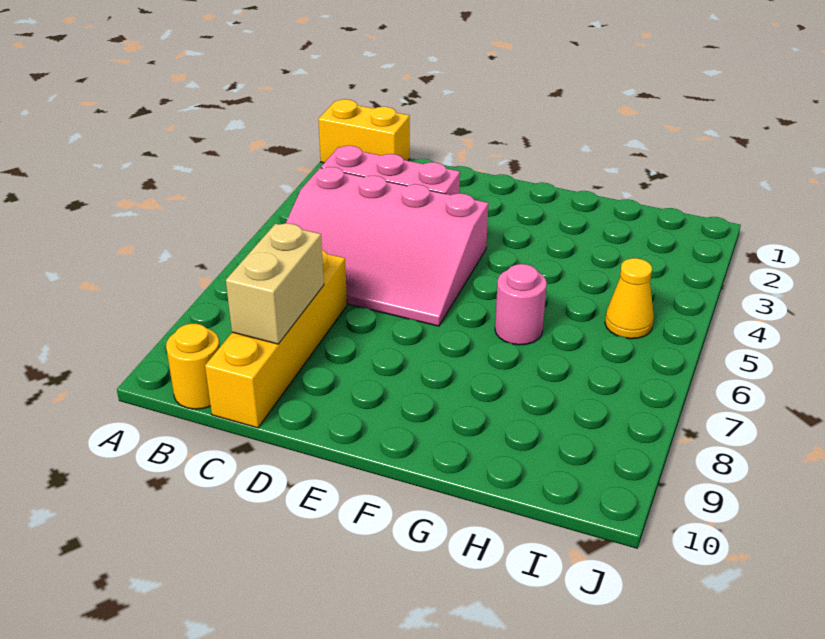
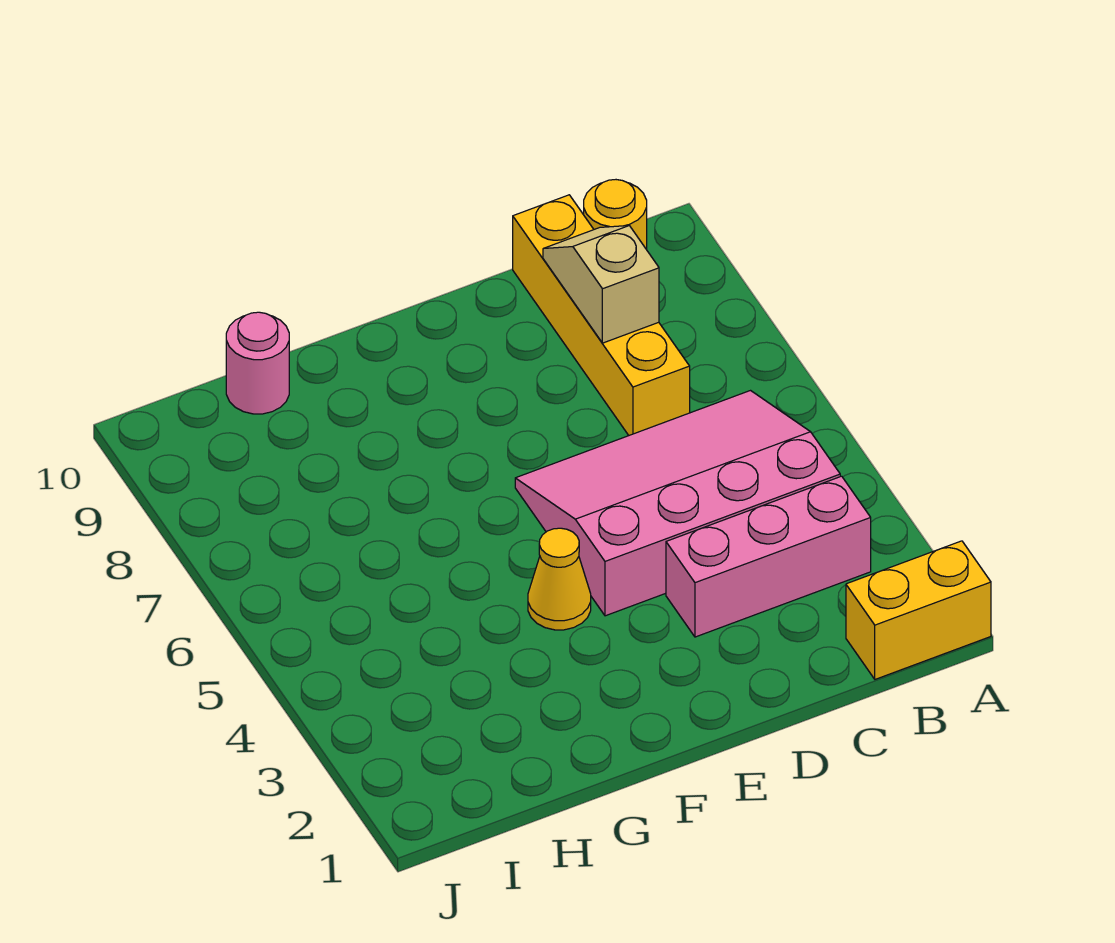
tan 1x2 brick [226,223,324,344] -> tan 1x2 slope [543,226,659,343]
pink 1x1 round brick [495,264,547,345] -> pink 1x1 round brick moved to [226,312,289,414]
yellow 1x1 cone [605,258,654,339] -> yellow 1x1 cone moved to [528,528,591,630]

